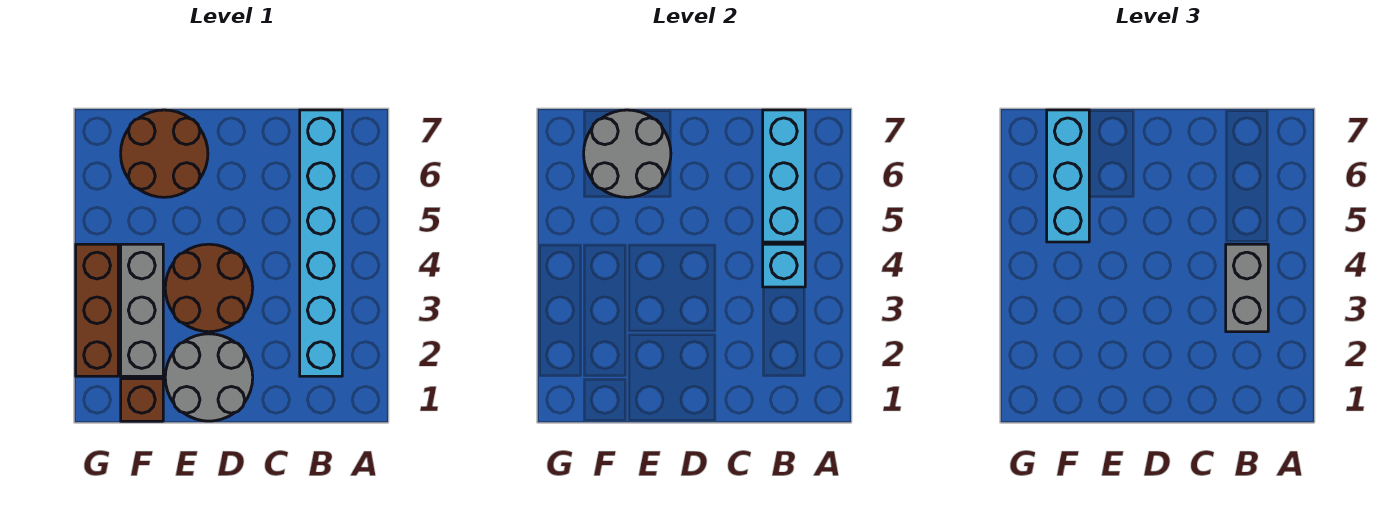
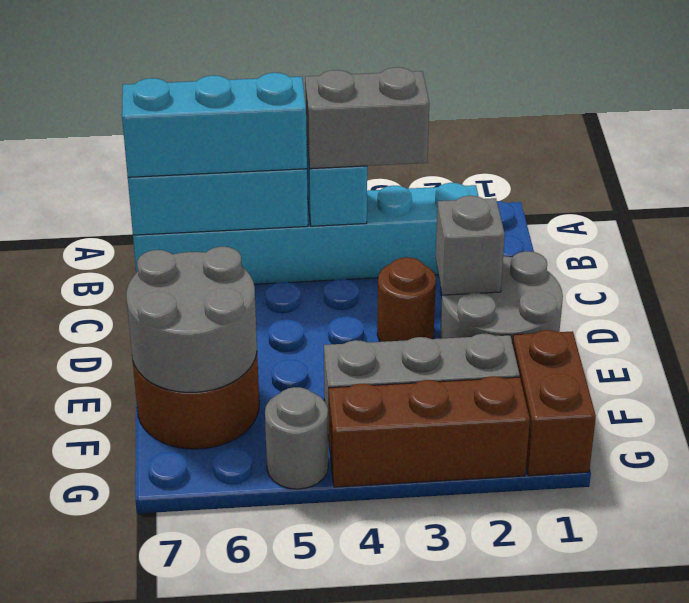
none -> grey 1x1 brick [435,196,505,295]
brown 2x2 round brick [165,244,253,332] -> brown 1x1 round brick [377,257,436,342]
brown 1x1 brick [121,379,163,421] -> brown 1x2 brick [513,330,596,476]
cyan 1x3 brick [1047,110,1089,242] -> cyan 1x3 brick moved to [122,73,307,177]
none -> grey 1x1 round brick [265,387,328,489]

